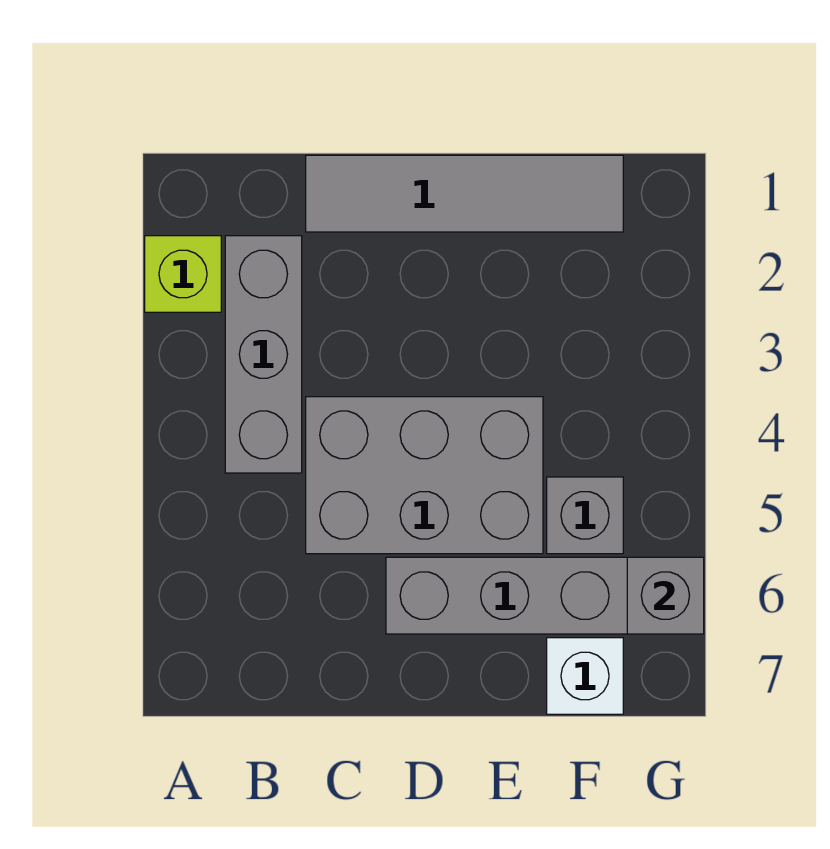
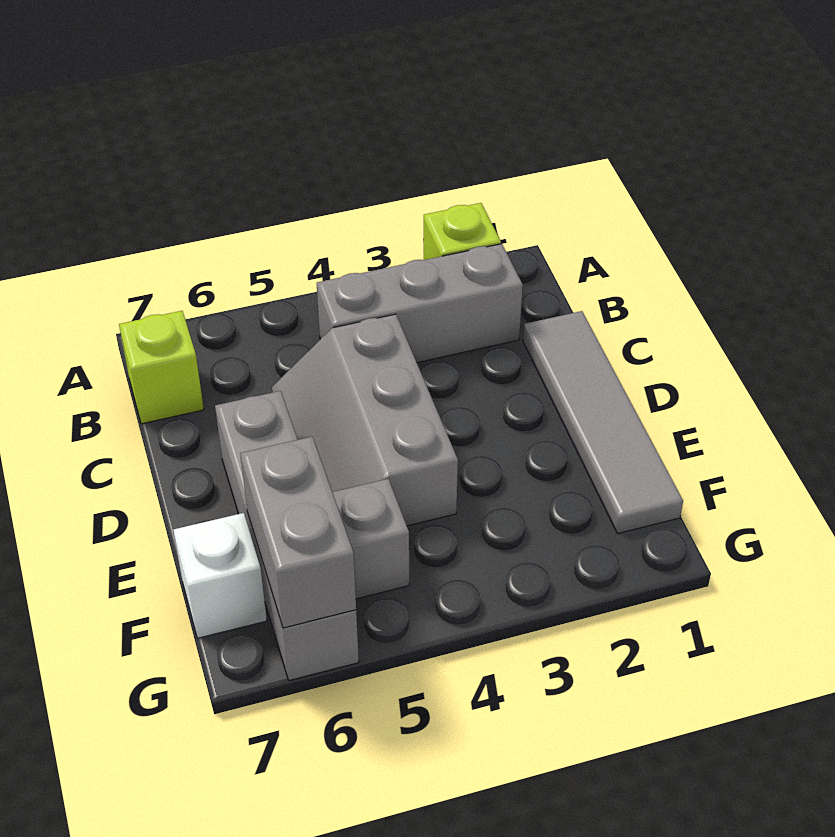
none -> lime 1x1 brick [119,311,204,424]
grey 2x3 brick [306,397,543,554] -> grey 2x3 slope [272,314,458,526]
grey 1x1 brick [627,557,704,634] -> grey 1x2 brick [240,437,356,628]

